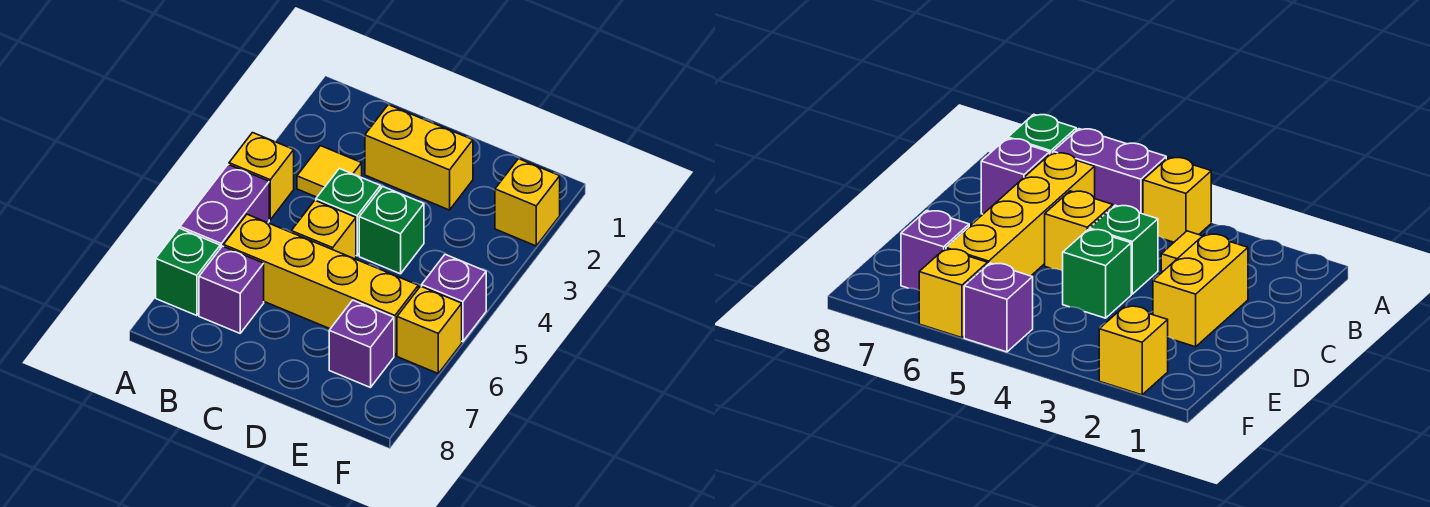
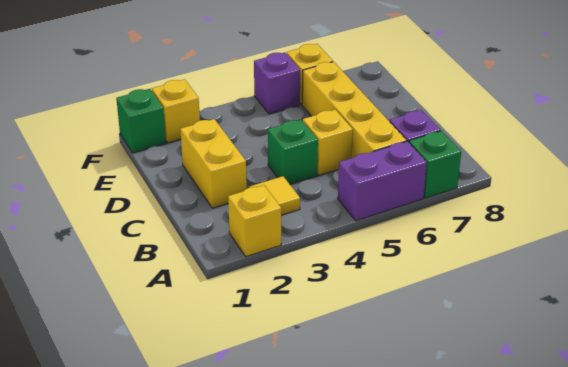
yellow 1x1 brick [229,133,294,220] -> yellow 1x1 brick moved to [228,185,281,257]
green 1x1 brick [359,187,424,274] -> green 1x1 brick moved to [116,89,166,153]
purple 1x1 brick [329,300,394,388] -> none

